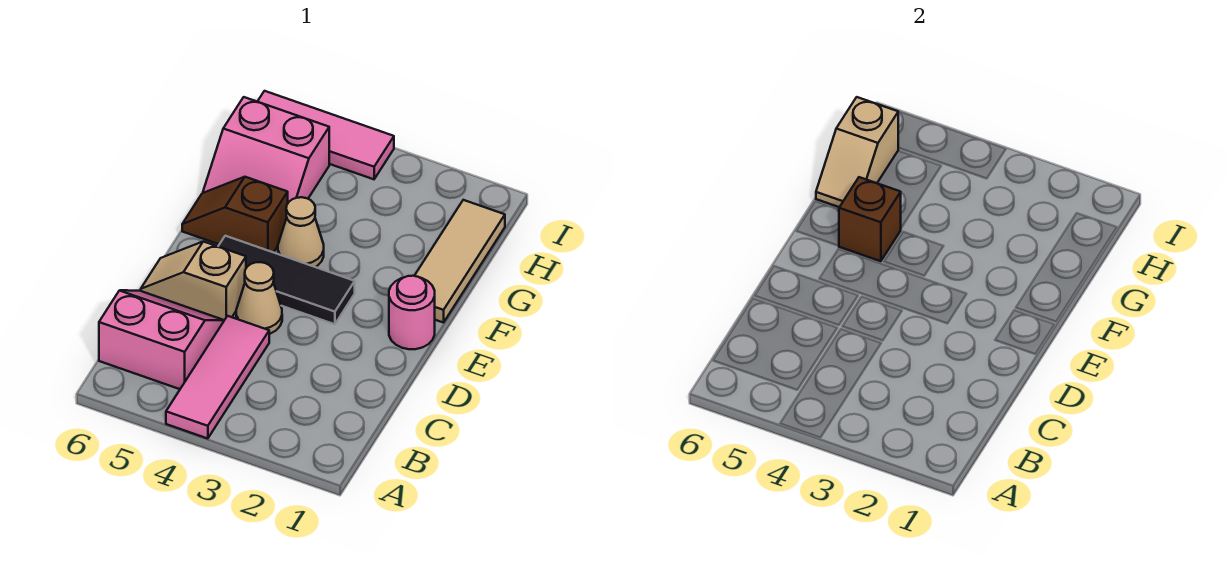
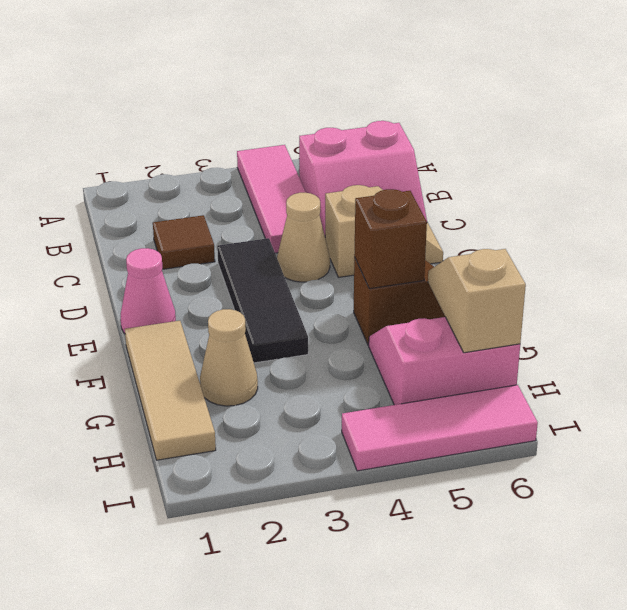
none -> brown 1x1 tile [153,215,215,269]
pink 1x1 round brick [389,276,435,349] -> pink 1x1 cone [121,248,176,334]
black 1x3 tile [218,236,355,324] -> black 1x3 tile turned to [217,238,308,363]
tan 1x1 cone [278,197,324,267] -> tan 1x1 cone moved to [200,309,258,406]

